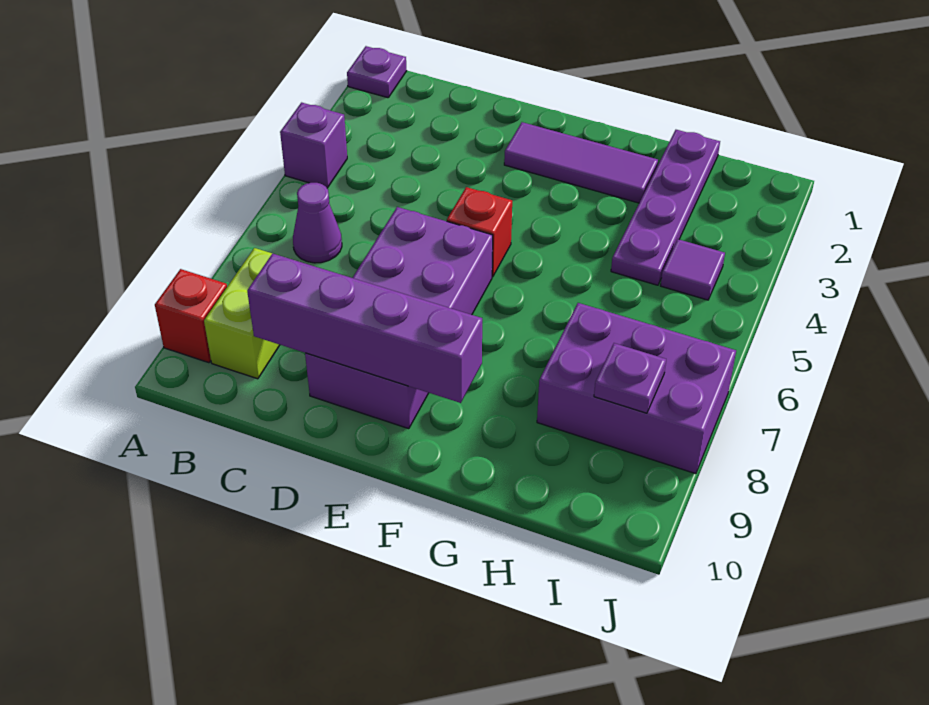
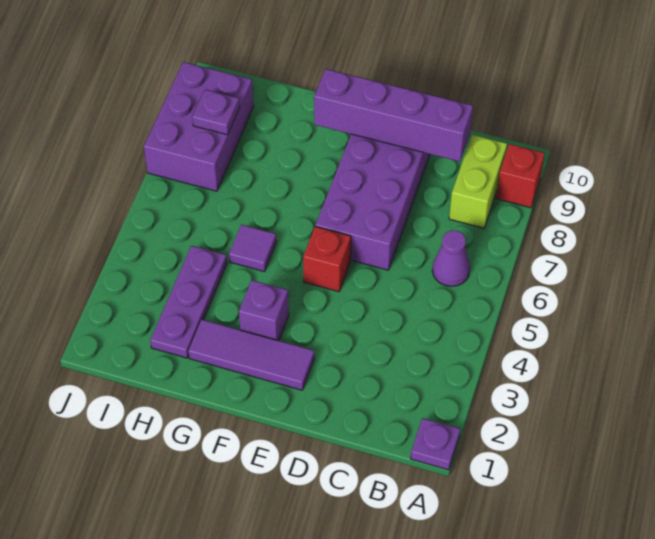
purple 1x1 brick [280,103,347,188] -> purple 1x1 brick moved to [239,280,289,341]
purple 1x4 plate [611,130,720,285] -> purple 1x3 plate [150,246,227,358]
purple 2x3 brick [537,303,736,474] -> purple 2x3 brick turned to [144,62,254,191]
purple 1x1 tile [661,239,725,300] -> purple 1x1 tile moved to [229,225,277,272]

